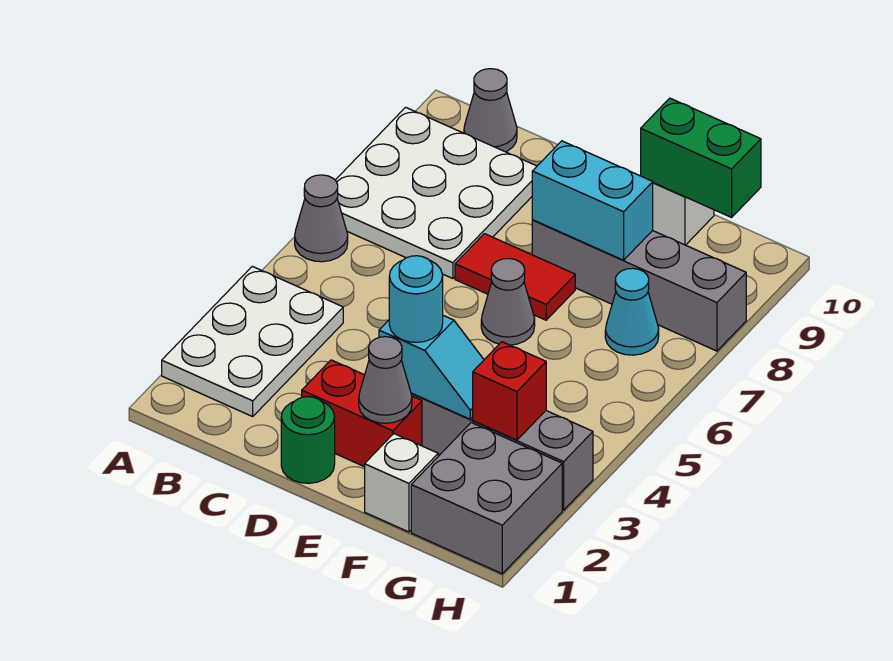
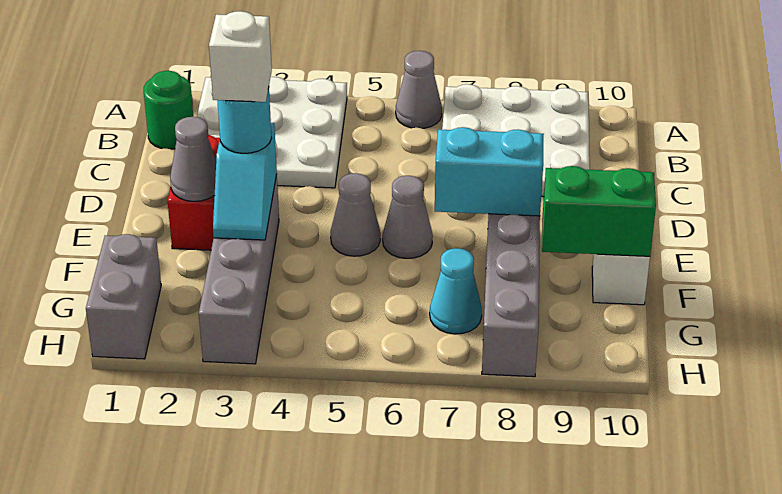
white 2x3 plate [162,266,343,417] -> white 3x3 plate [197,77,347,188]
grey 1x1 cone [464,69,517,152] -> grey 1x1 cone moved to [331,173,380,256]
green 1x1 round brick [281,397,335,483] -> green 1x1 round brick moved to [144,71,193,149]
red 1x2 tile [455,234,575,320] -> none
cyan 1x2 brick [532,141,653,260] -> cyan 1x2 brick turned to [435,127,544,216]
white 1x1 brick [365,434,438,532] -> white 1x1 brick moved to [209,11,272,102]
green 1x2 brick [641,98,761,217] -> green 1x2 brick turned to [542,166,656,256]
grey 2x2 brick [411,423,562,574] -> grey 1x2 brick [86,234,161,359]
red 1x1 brick [473,342,546,440] -> none

